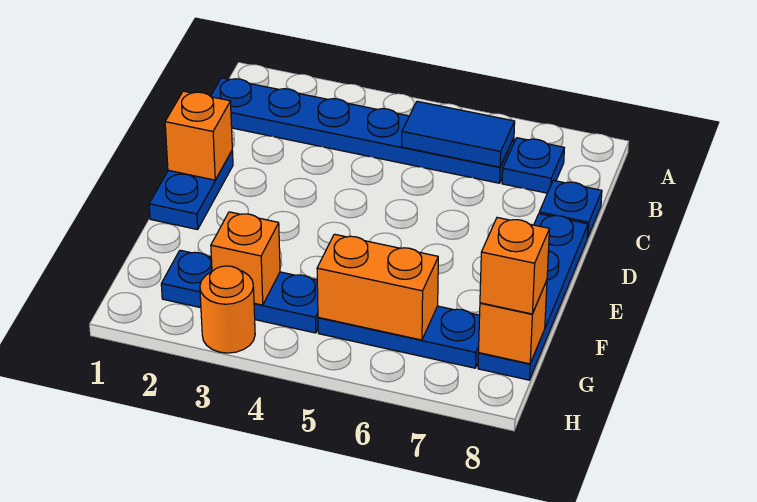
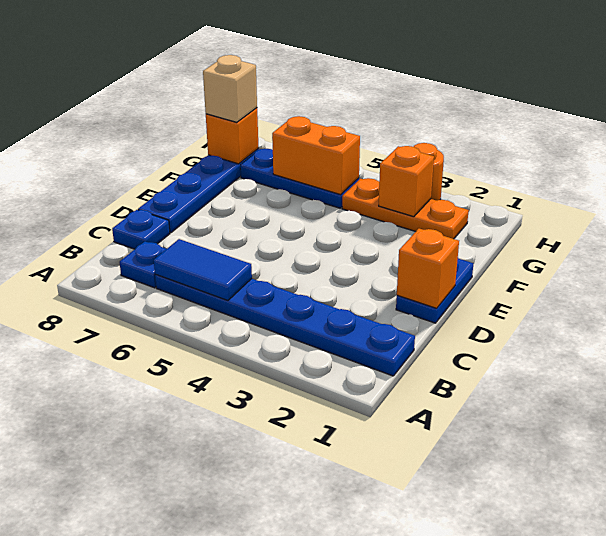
blue 1x3 plate [161,250,318,333] -> orange 1x3 plate [342,178,469,239]
orange 1x1 brick [480,218,549,314] -> tan 1x1 brick [203,55,257,122]

